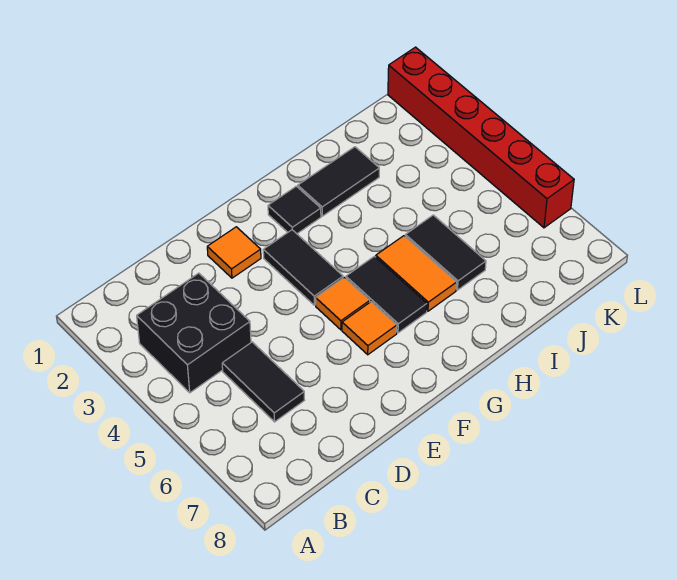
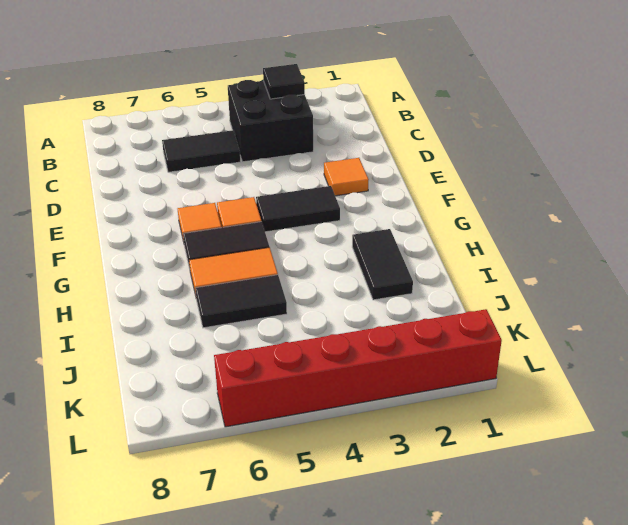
black 1x1 tile [268,186,321,234] -> black 1x1 tile moved to [263,64,305,99]

